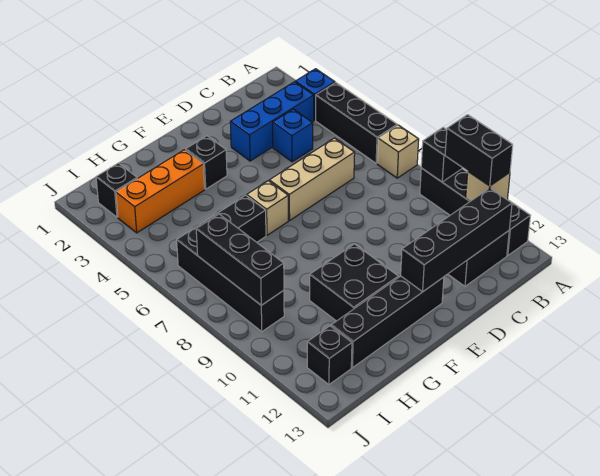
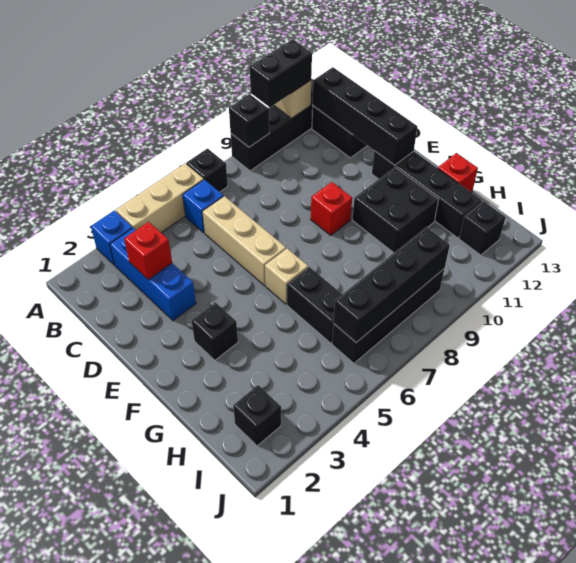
black 1x3 brick [316,83,397,163] -> tan 1x3 brick [116,164,204,233]
tan 1x1 brick [377,125,419,178] -> black 1x1 brick [186,149,228,192]
none -> red 1x1 brick [124,222,172,280]
blue 1x1 brick [273,109,313,162] -> blue 1x1 brick moved to [183,179,223,233]
none -> red 1x1 brick [311,182,352,235]
orange 1x3 brick [116,150,205,233] -> none
none -> red 1x1 brick [438,153,478,192]
black 1x3 brick [196,214,284,305] -> black 1x4 brick [333,227,450,342]

